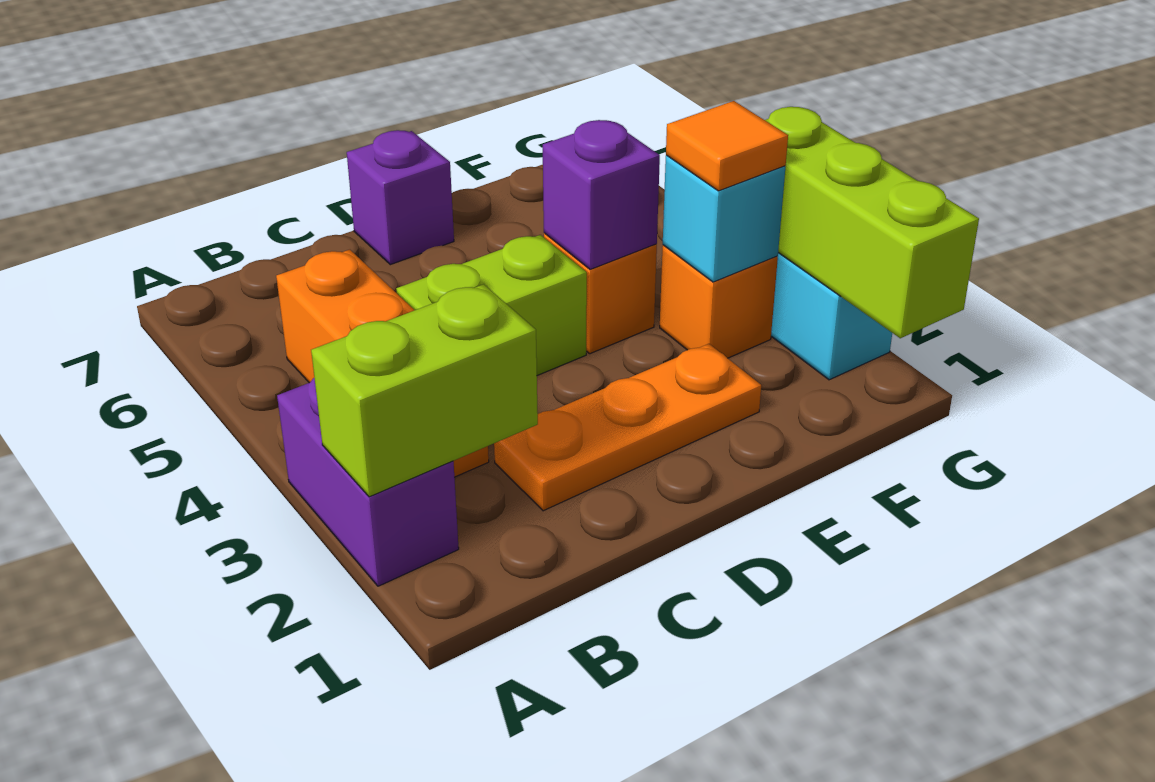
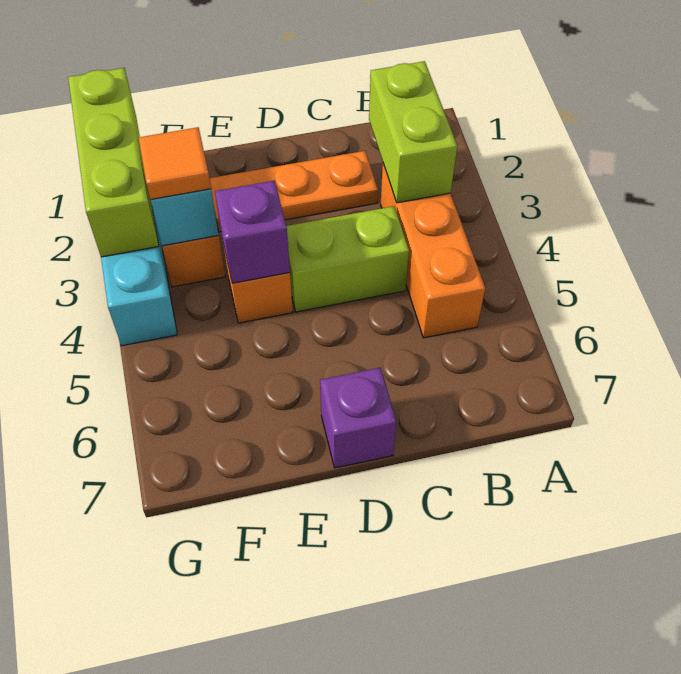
purple 1x2 brick [277,378,459,586] -> none
lime 1x2 brick [311,284,538,497] -> lime 1x2 brick turned to [369,61,457,203]

